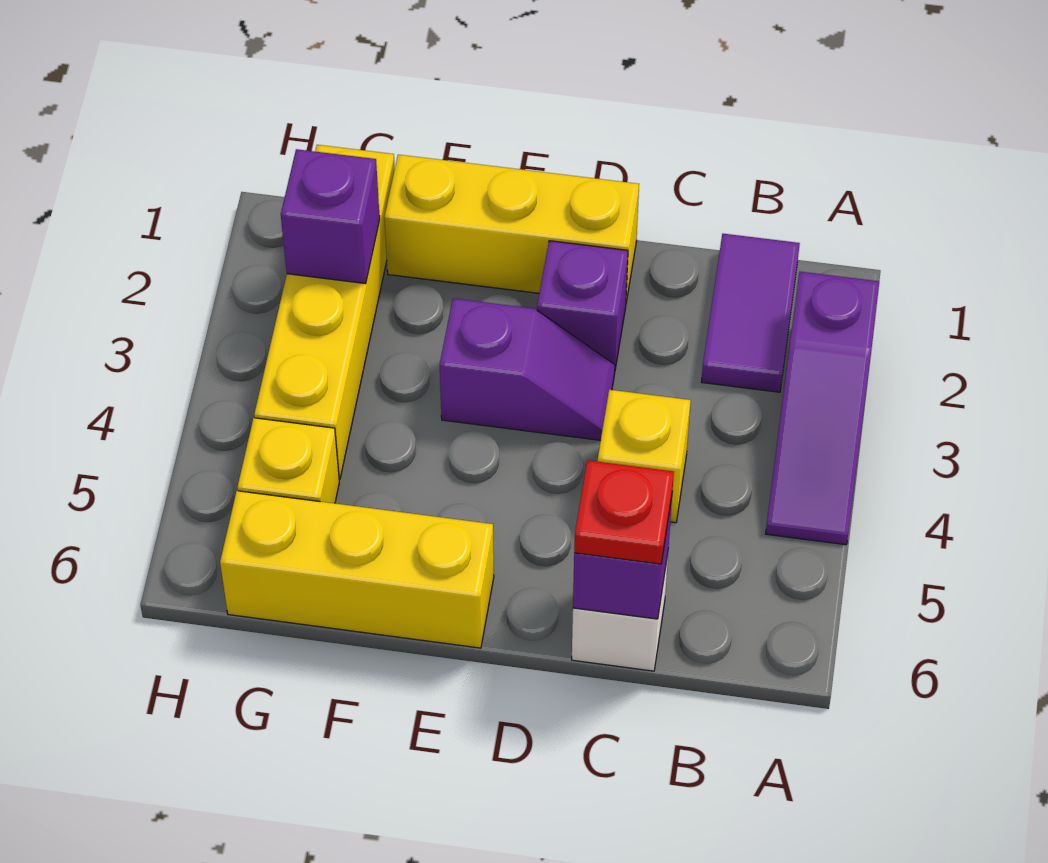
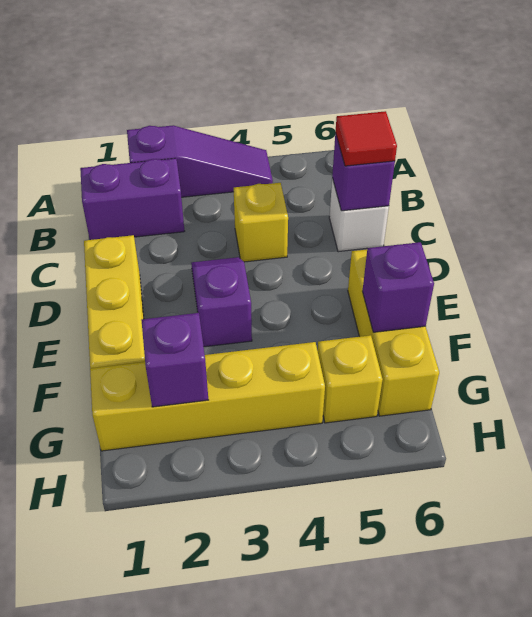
purple 1x2 tile [701,234,800,392] -> purple 1x2 brick [80,158,184,240]
red 1x1 plate [574,460,674,564] -> red 1x1 tile [336,111,397,166]
purple 1x1 brick [537,241,628,369] -> purple 1x1 brick moved to [362,242,434,332]

